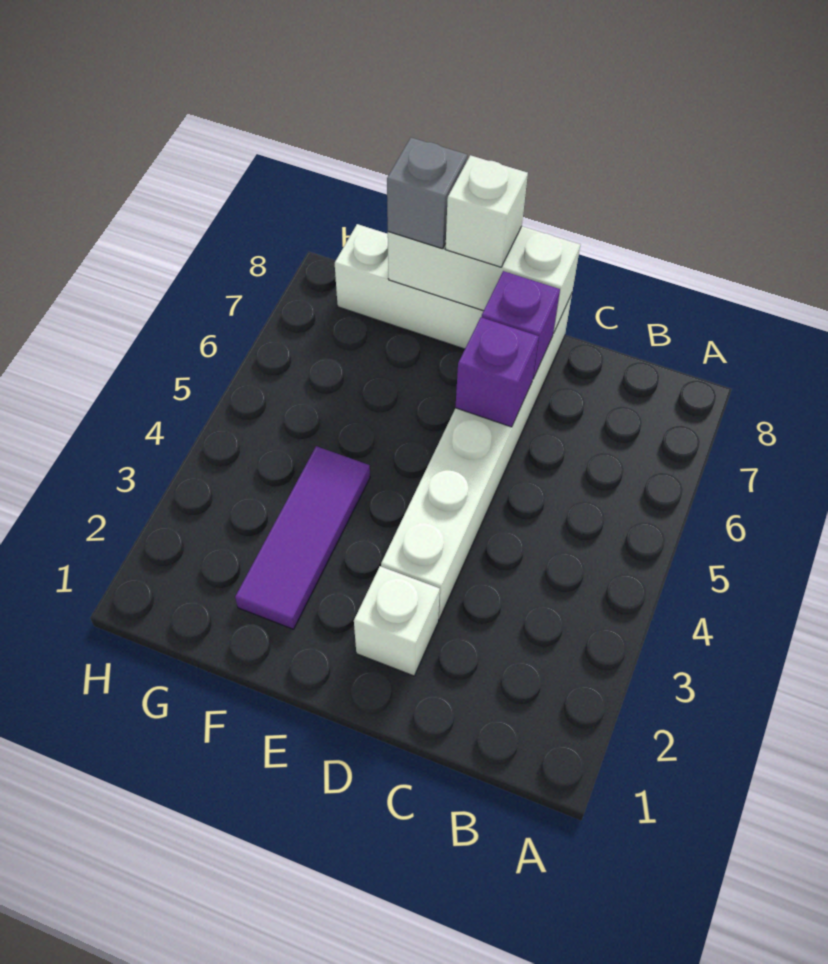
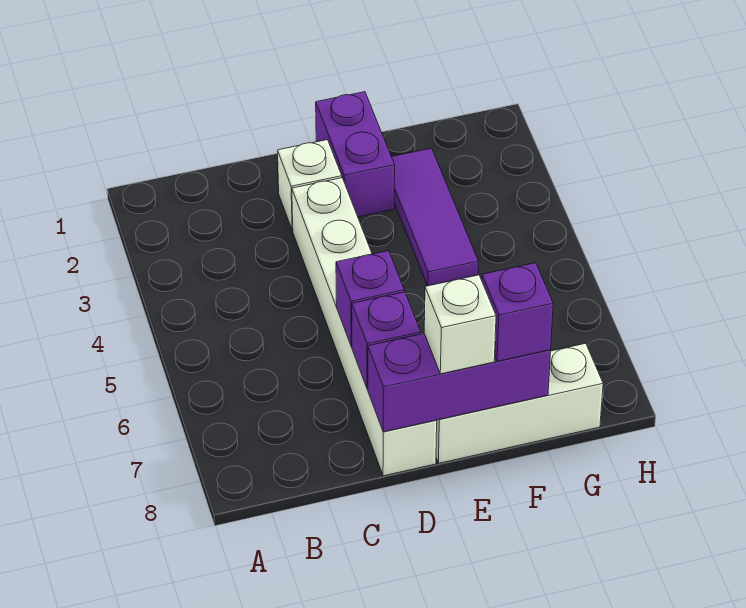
white 1x3 brick [388,226,580,333] -> purple 1x3 brick [368,334,551,432]
none -> purple 1x2 brick [316,92,395,217]
grey 1x1 brick [387,138,467,249] -> purple 1x1 brick [482,263,553,361]

